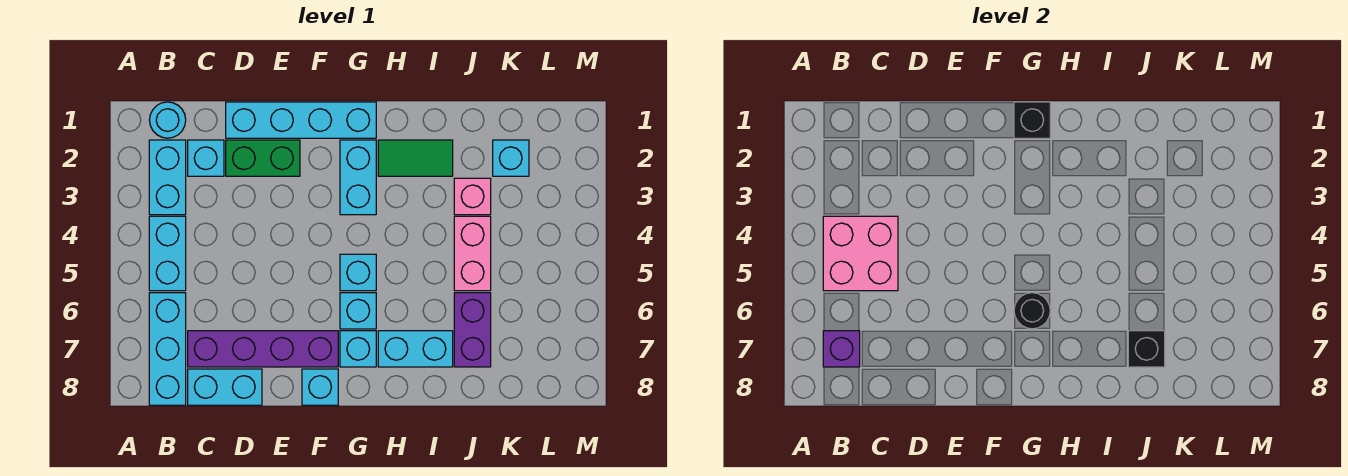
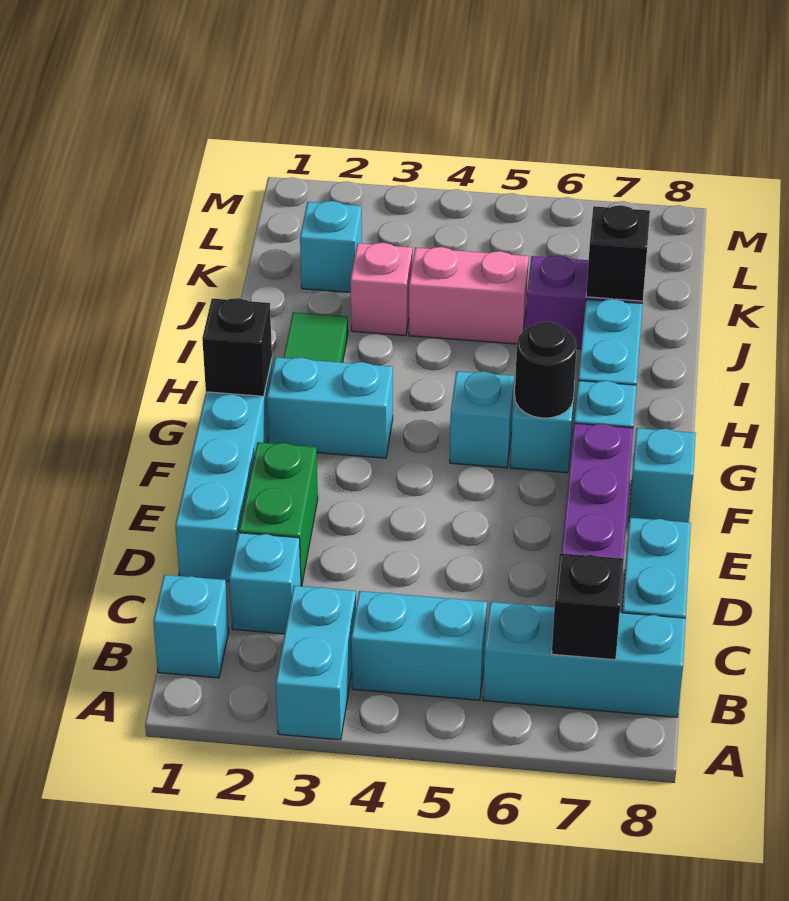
cyan 1x1 round brick [150,102,186,138] -> cyan 1x1 brick [153,575,229,678]
cyan 1x2 brick [149,140,186,215] -> cyan 1x2 brick turned to [276,586,356,740]
pink 2x2 brick [823,216,898,291] -> none
purple 1x1 brick [823,331,860,367] -> black 1x1 brick [552,553,624,660]

